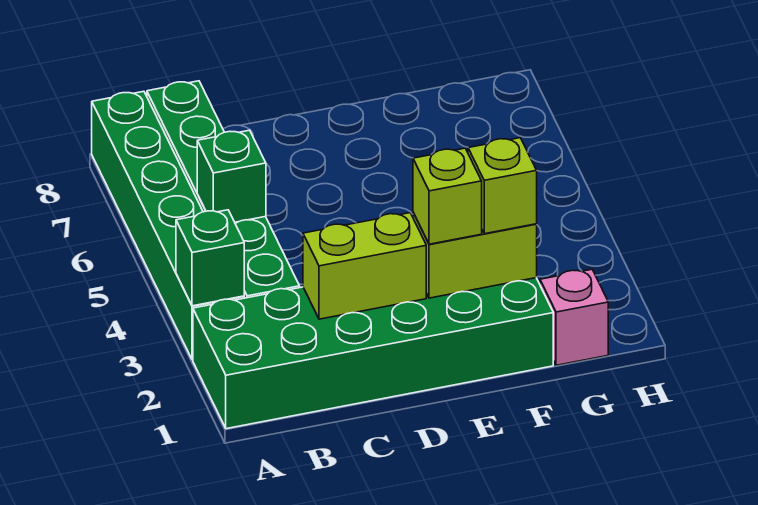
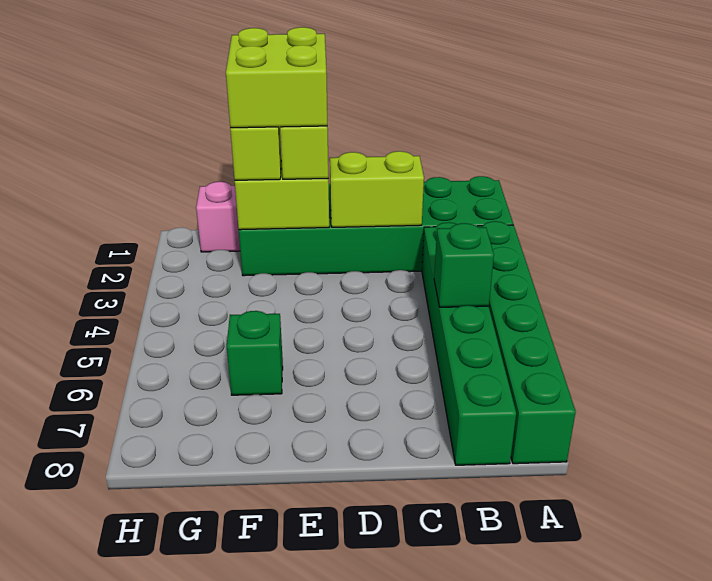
green 1x1 brick [176,210,244,306] -> green 1x1 brick moved to [227,311,283,395]
none -> lime 2x2 brick [226,27,327,128]

